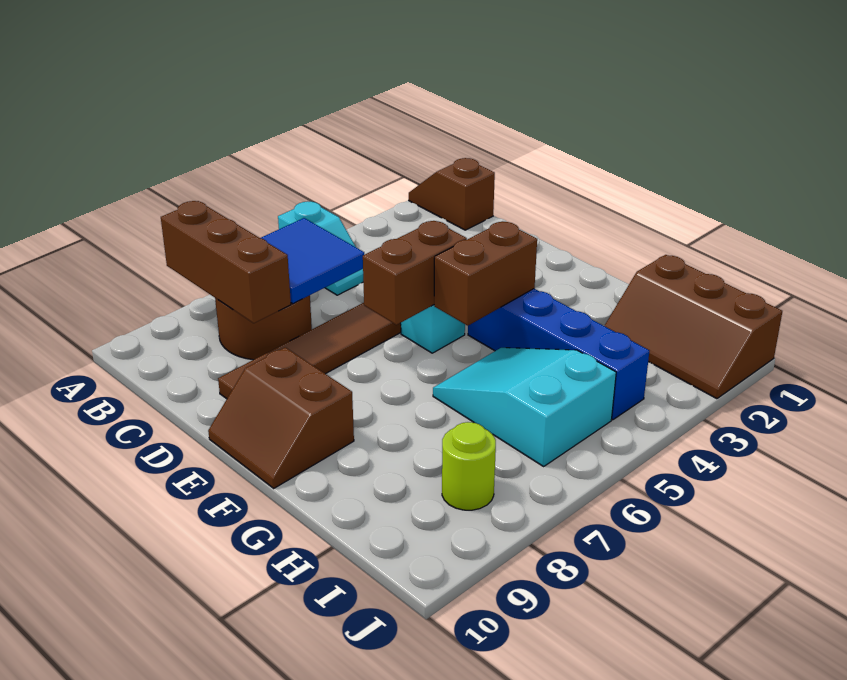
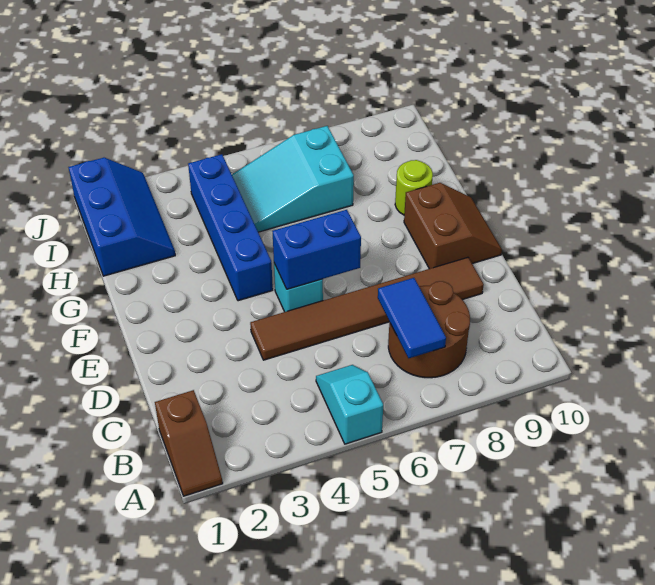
brown 1x3 brick [161,201,291,323] -> none
blue 2x2 tile [261,218,364,304] -> blue 1x2 tile [378,278,446,358]
brown 1x2 brick [363,221,467,325] -> blue 1x2 brick [272,210,361,289]
brown 1x2 brick [434,222,537,326] -> none
cyan 2x3 slope [433,348,616,466] -> cyan 2x3 slope turned to [232,126,354,232]
brown 2x3 slope [605,255,782,399] -> blue 2x3 slope [68,158,175,276]
lime 1x1 round brick [442,422,496,510] -> lime 1x1 round brick moved to [395,160,433,215]

